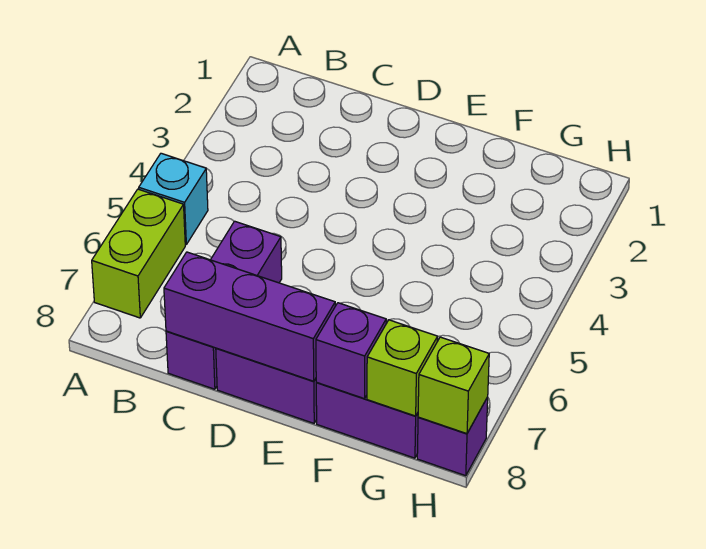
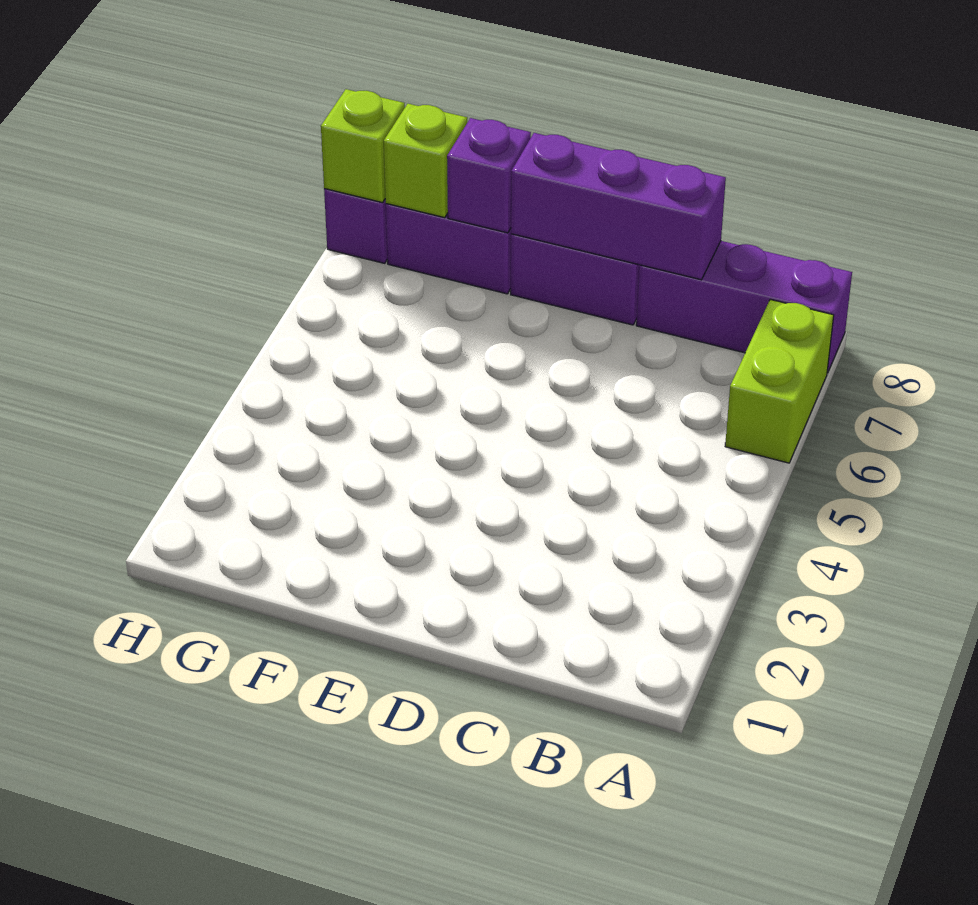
cyan 1x1 brick [139,153,208,244] -> none
purple 1x3 brick [166,221,282,389] -> purple 1x3 brick turned to [636,241,852,373]

